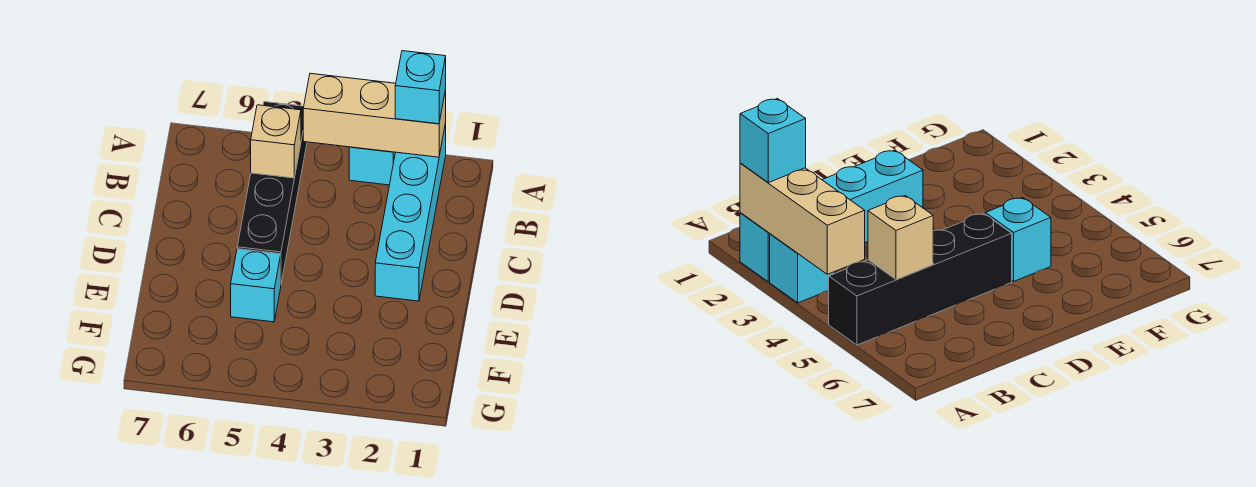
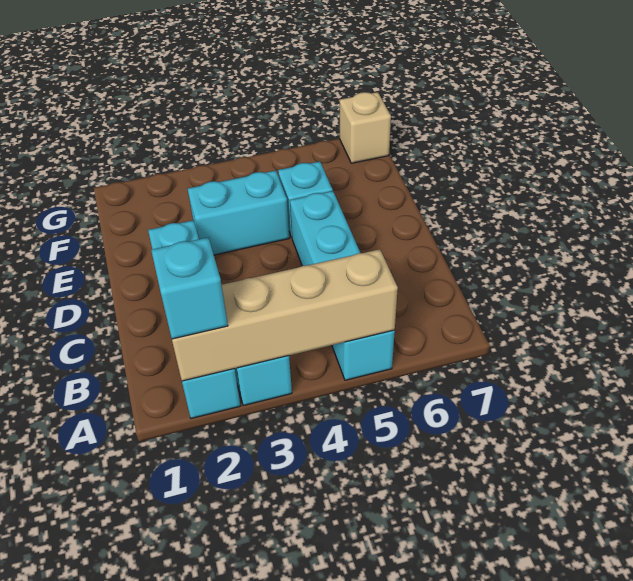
tan 1x3 brick [303,73,446,157] -> tan 1x4 brick [172,249,398,381]
black 1x4 brick [237,102,307,283] -> cyan 1x4 brick [290,191,395,380]
tan 1x1 brick [251,105,301,178] -> tan 1x1 brick moved to [340,92,391,163]
none -> cyan 1x2 brick [188,170,290,255]

